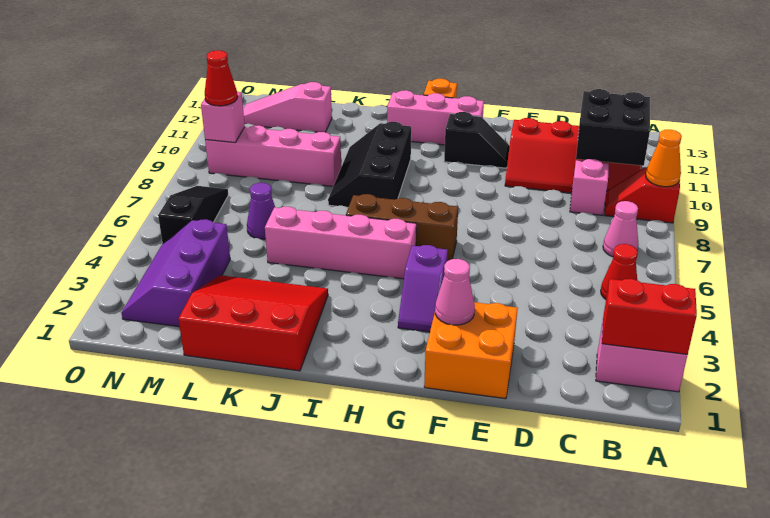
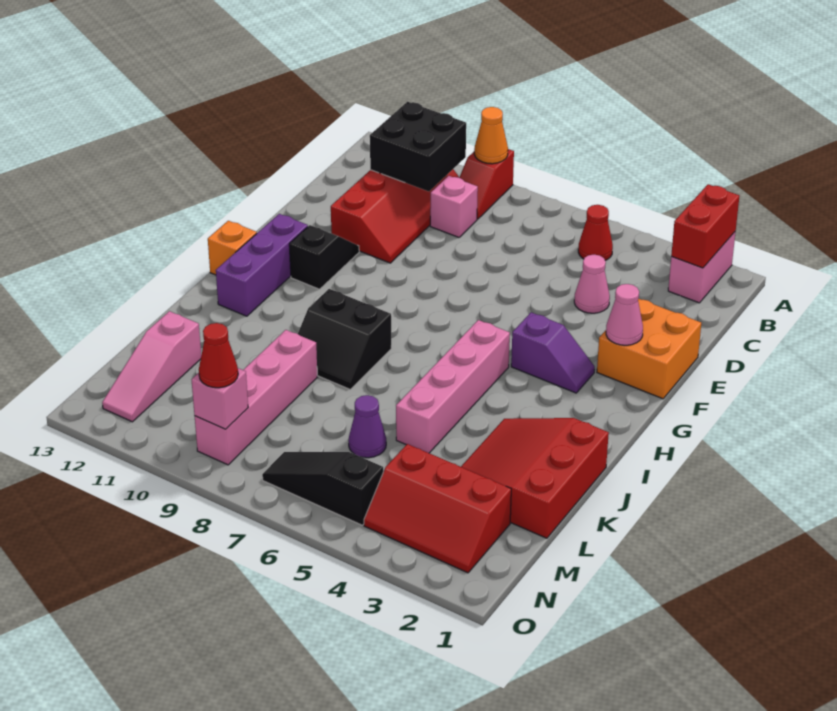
pink 1x1 cone [603,201,639,257] -> pink 1x1 cone moved to [574,255,610,313]
brown 1x3 brick [346,194,458,261] -> none
pink 1x3 brick [387,90,484,145] -> purple 1x3 brick [216,214,308,316]
black 2x3 slope [328,122,411,207] -> black 2x2 slope [298,289,391,390]
purple 2x3 slope [122,219,230,327] -> red 2x3 slope [364,444,511,573]

